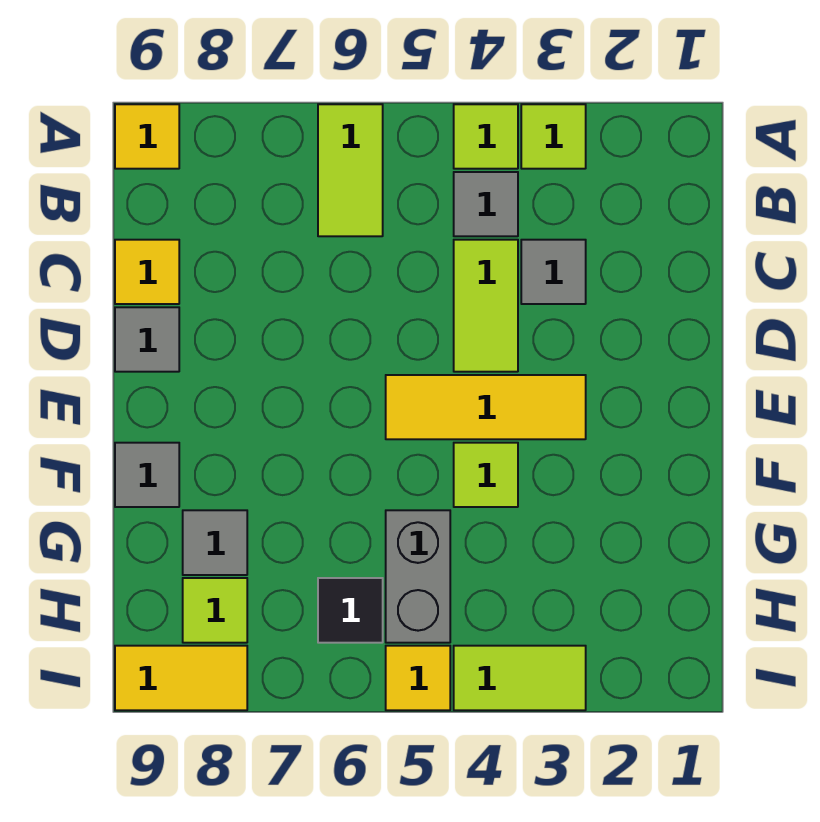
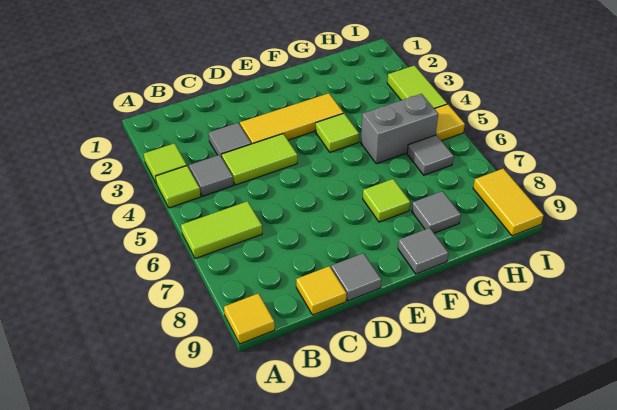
yellow 1x3 tile [386,375,586,439] -> yellow 1x3 tile turned to [240,93,343,144]
black 1x1 tile [318,578,383,643] -> grey 1x1 tile [407,135,454,175]
lime 1x1 tile [183,578,247,643] -> lime 1x1 tile moved to [363,179,410,222]

